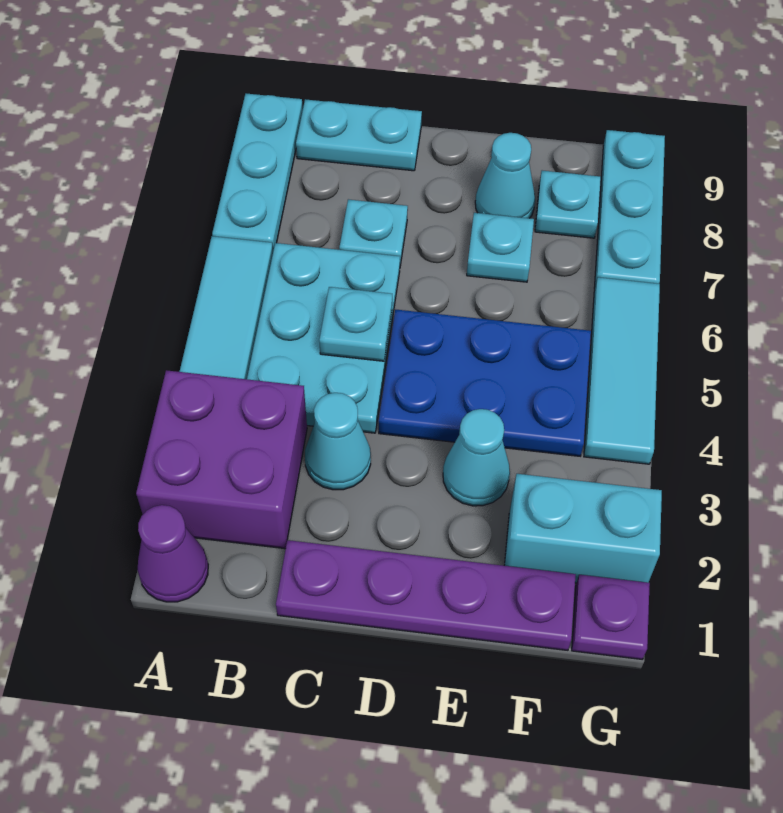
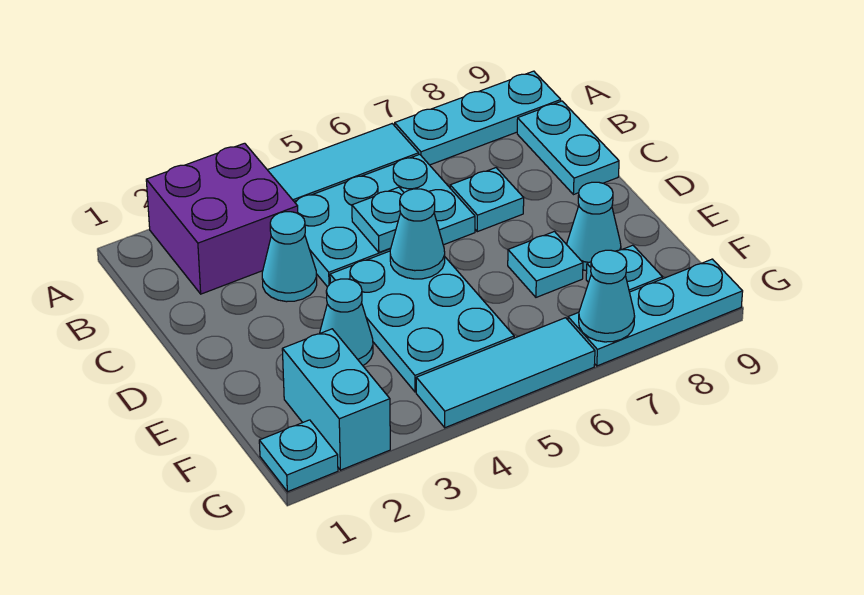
purple 1x1 cone [137,505,208,602] -> none
purple 1x4 plate [276,540,576,650] -> none
blue 2x3 plate [379,310,591,456] -> cyan 2x3 plate [330,251,514,392]
none -> cyan 1x1 cone [390,189,445,279]
purple 1x1 plate [572,575,650,659] -> cyan 1x1 plate [259,420,338,492]
none -> cyan 1x1 cone [579,250,635,342]

